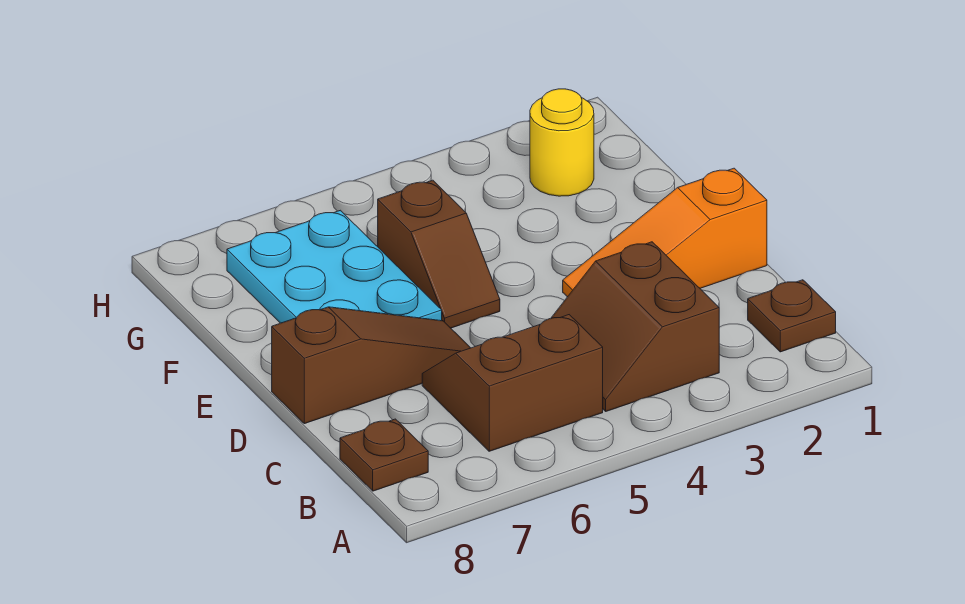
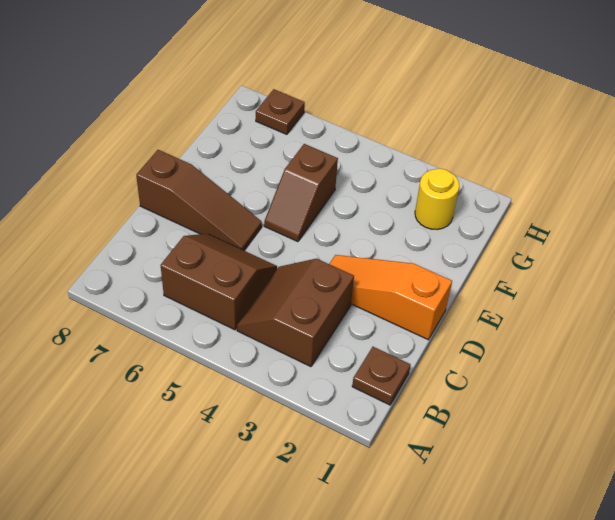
brown 1x1 plate [340,419,428,491] -> brown 1x1 plate moved to [256,89,305,134]
cyan 2x3 plate [227,210,442,323] -> none

